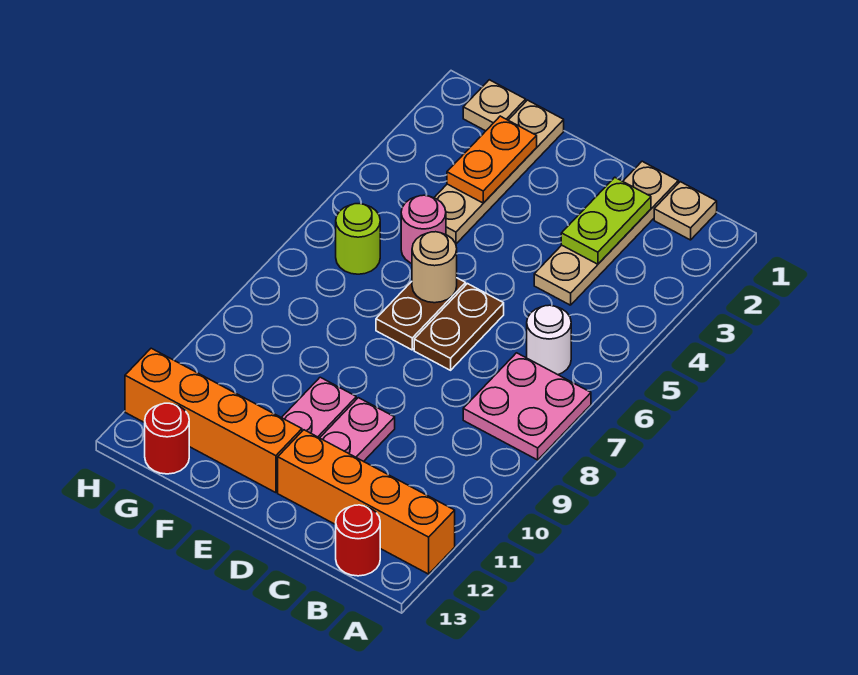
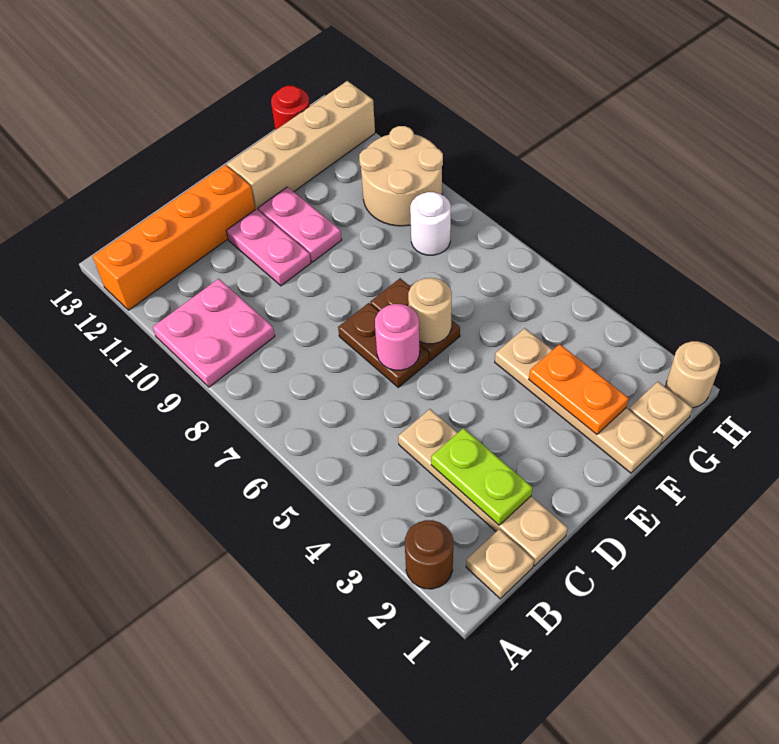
none -> brown 1x1 round brick [405,520,453,589]
pink 2x2 plate [463,353,591,460] -> pink 2x2 plate moved to [153,279,275,387]
white 1x1 round brick [527,305,571,375] -> white 1x1 round brick moved to [410,192,451,255]
red 1x1 round brick [336,505,380,576] -> none
orange 1x4 brick [125,348,302,493] -> tan 1x4 brick [227,81,375,210]
pink 1x1 round brick [401,195,446,263] -> pink 1x1 round brick moved to [375,304,420,370]
lime 1x1 round brick [336,204,380,274] -> none
none -> tan 2x2 round brick [359,126,443,226]
none -> tan 1x1 round brick [665,341,720,408]

